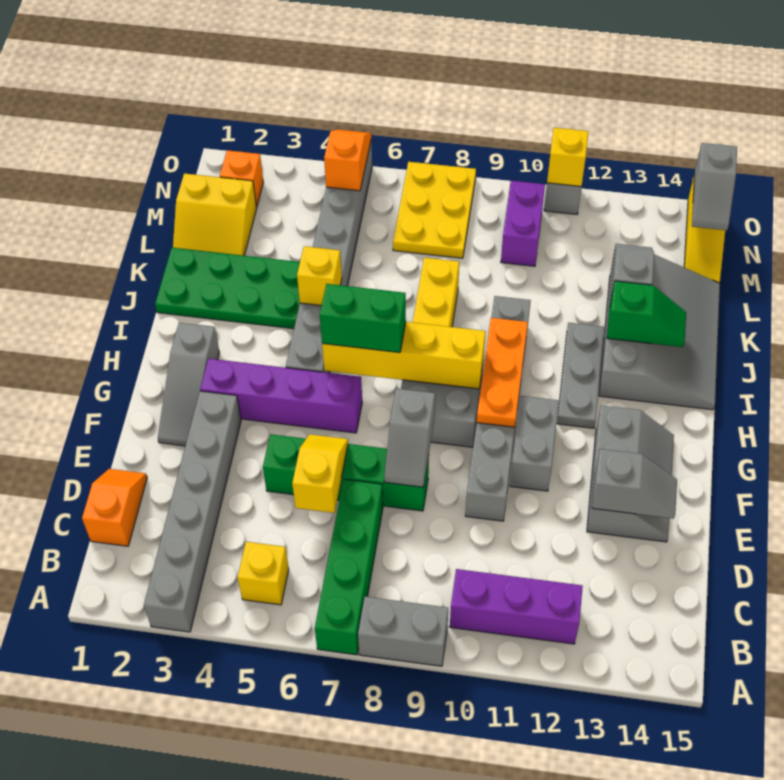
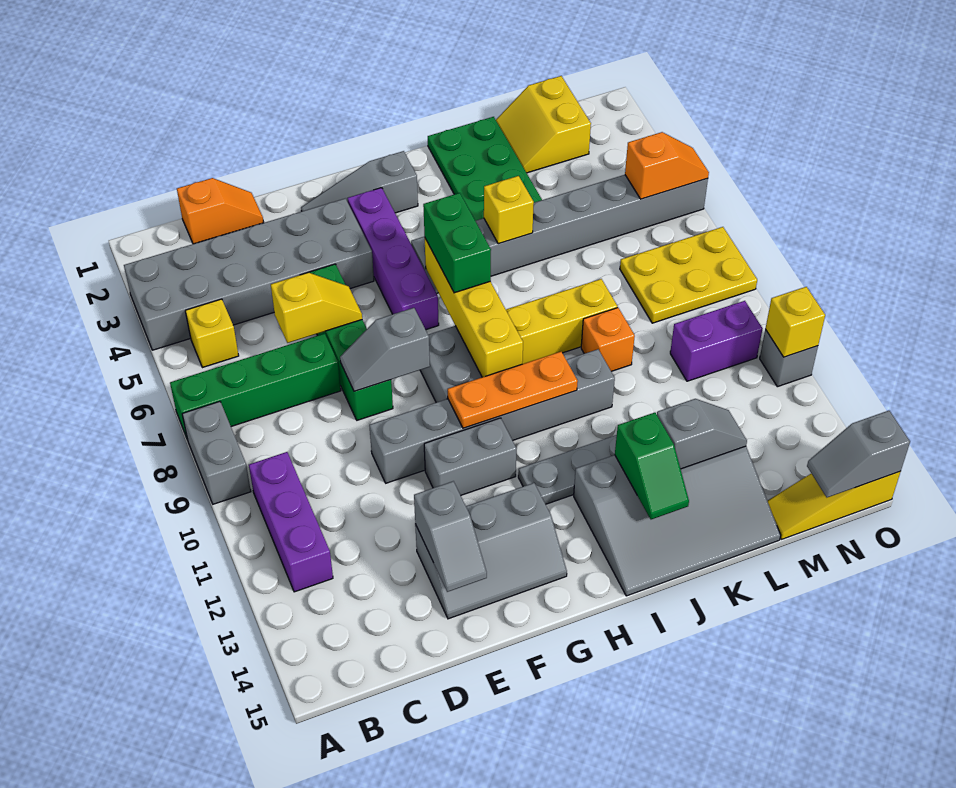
grey 1x6 brick [144,391,241,632] -> grey 2x6 brick [124,198,374,350]
orange 1x1 brick [220,150,263,207] -> orange 1x1 brick moved to [581,308,635,371]

